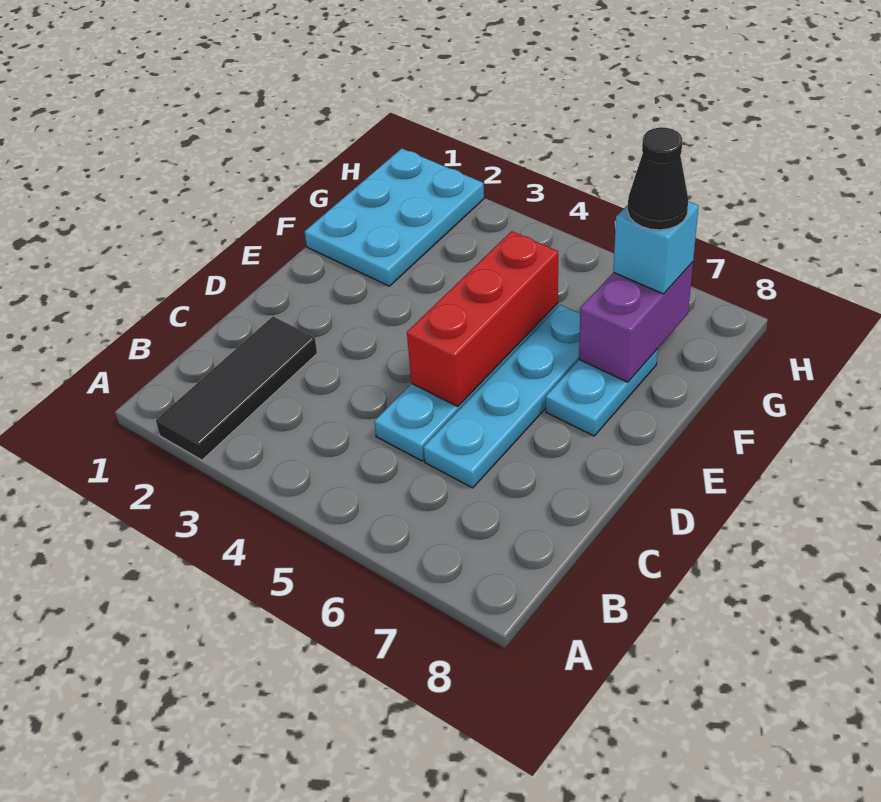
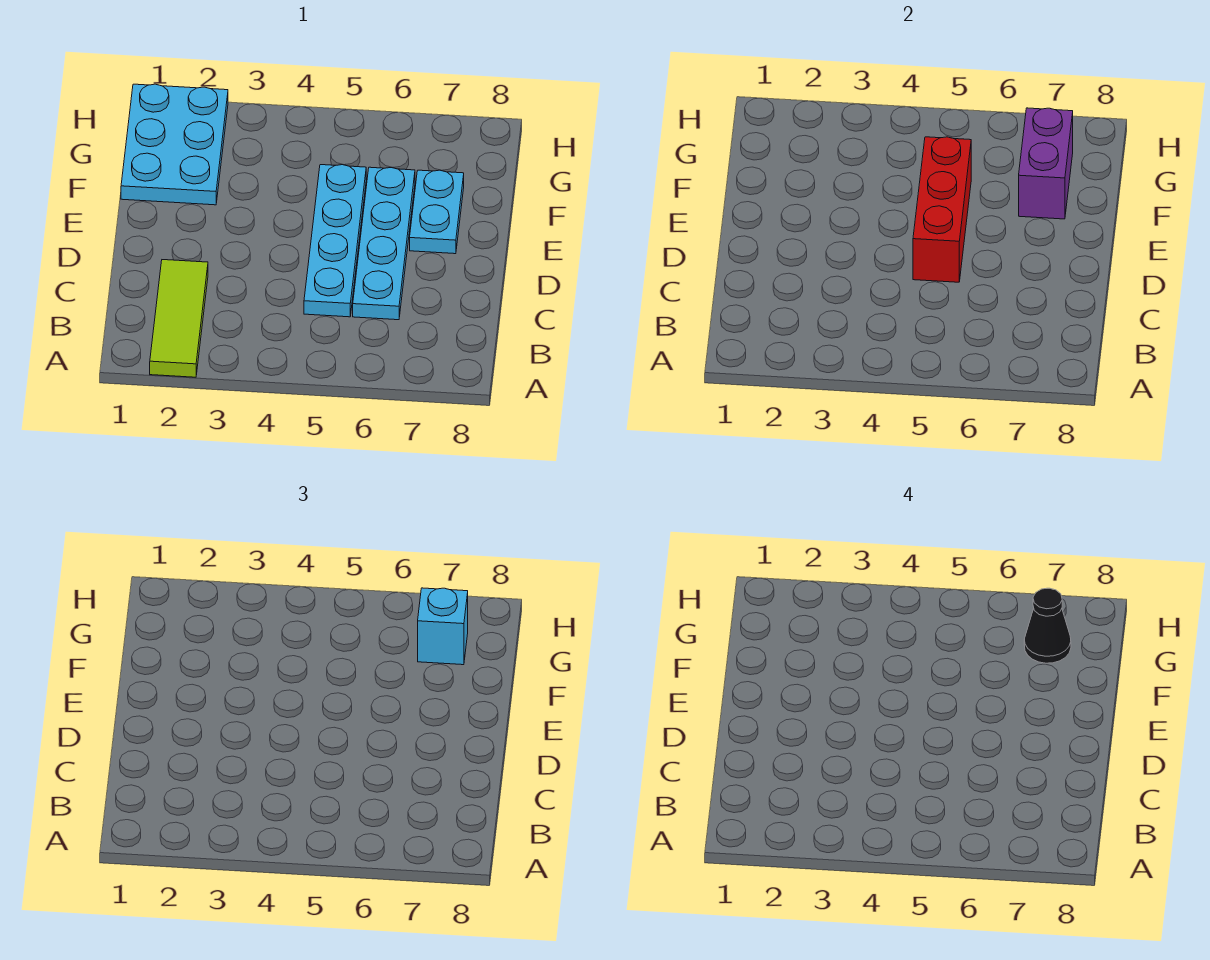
black 1x3 tile [156,316,317,460] -> lime 1x3 tile [150,260,208,377]

